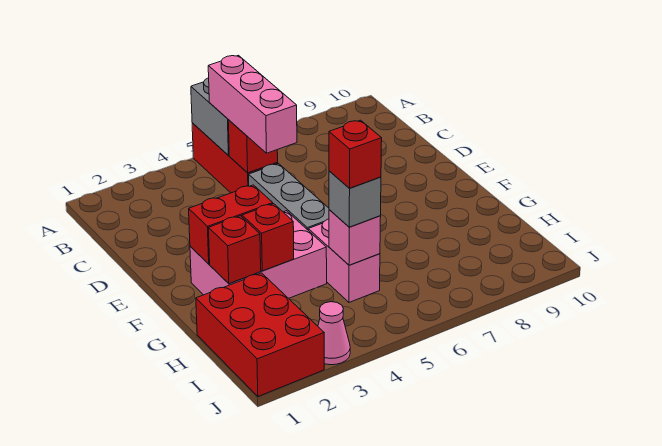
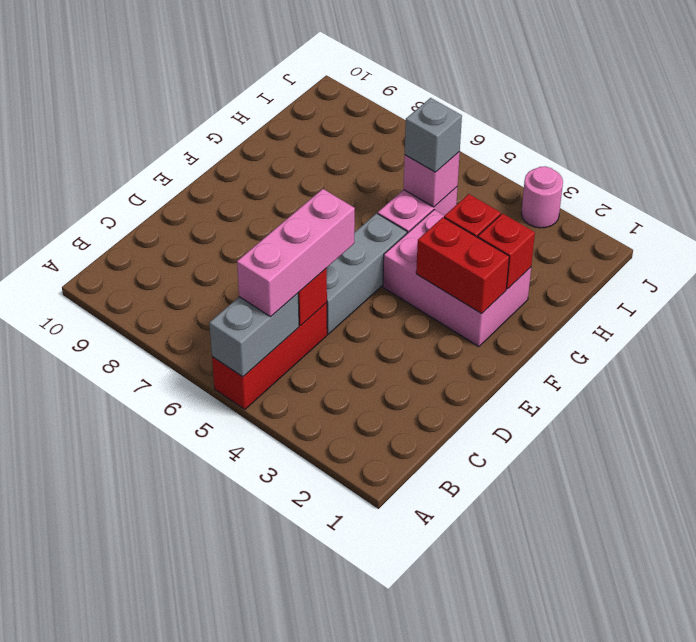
red 2x3 brick [196,273,324,396] -> none
red 1x1 brick [329,120,382,188] -> none
pink 1x1 cone [318,302,350,365] -> pink 1x1 round brick [521,166,563,228]

